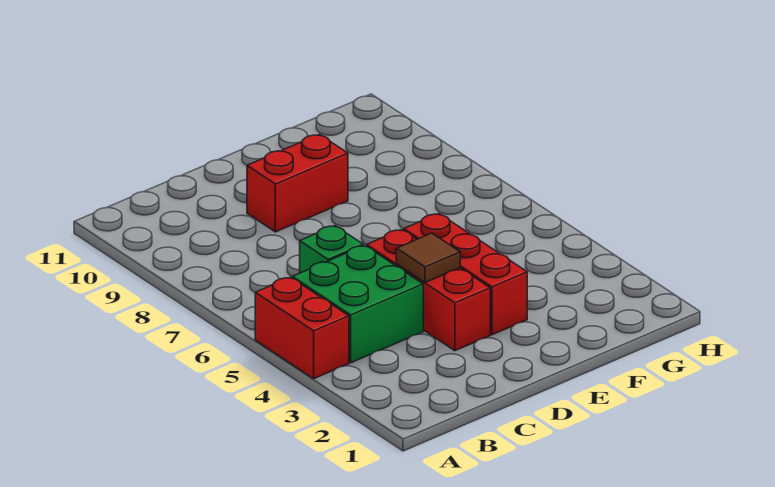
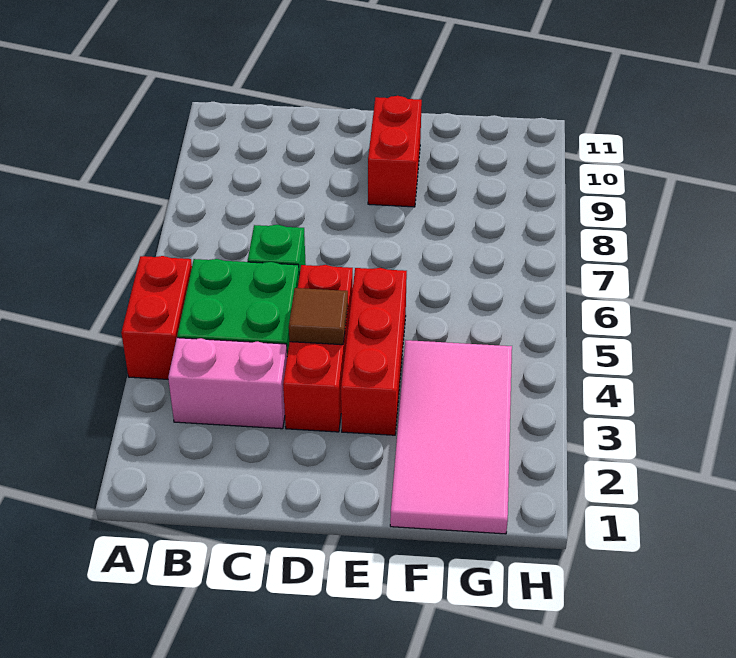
none -> pink 1x2 brick [168,338,287,429]
red 1x2 brick [247,134,348,232] -> red 1x2 brick turned to [368,96,422,207]
none -> pink 2x4 tile [390,340,512,534]

